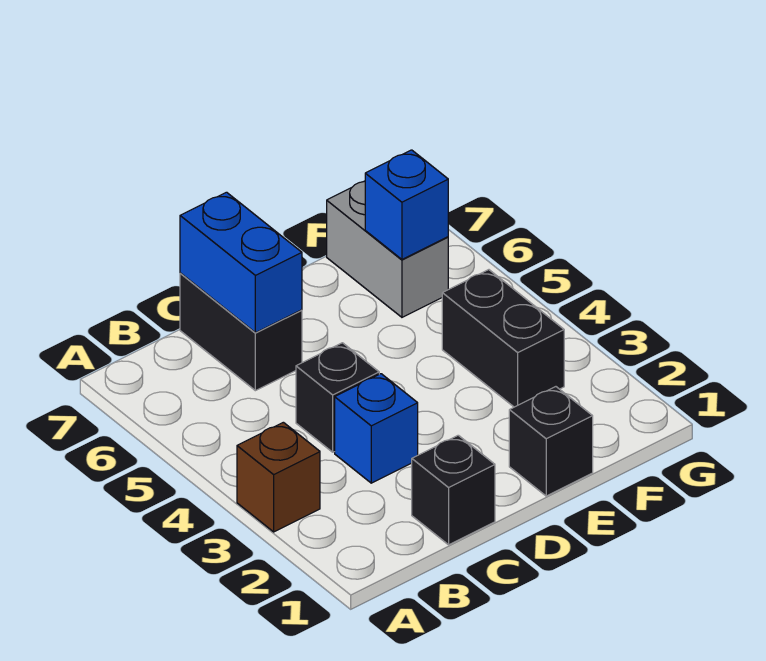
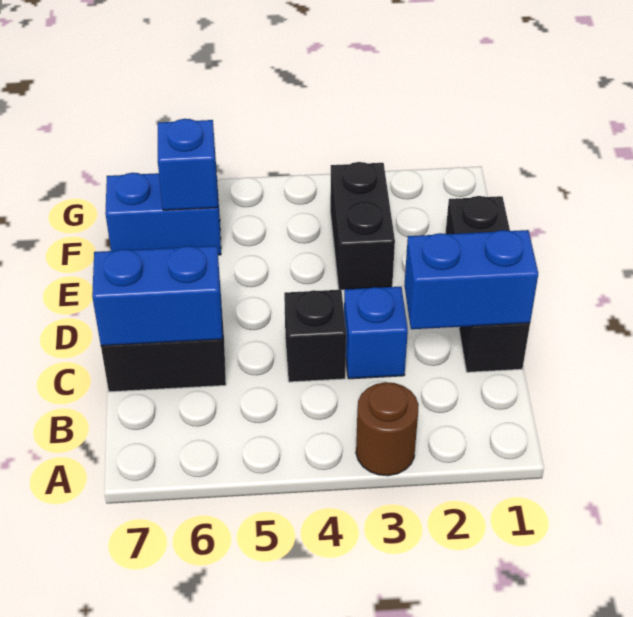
brown 1x1 brick [237,422,320,532] -> brown 1x1 round brick [356,382,419,476]
none -> blue 1x2 brick [404,230,538,329]
black 1x2 brick [442,270,564,407] -> black 1x2 brick turned to [330,162,395,290]
grey 1x2 brick [327,181,448,317] -> blue 1x2 brick [105,173,221,255]

